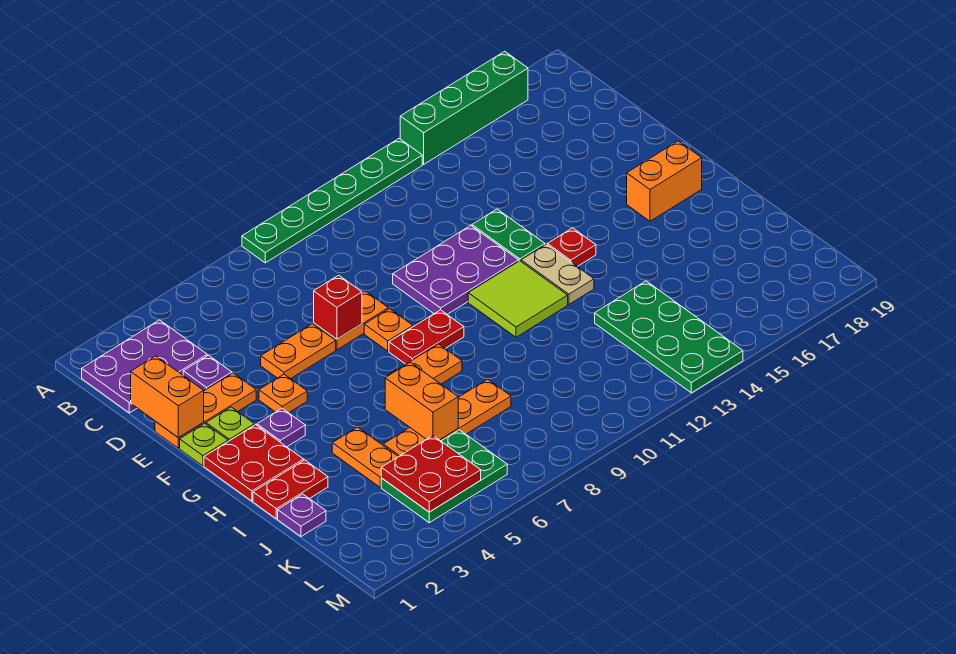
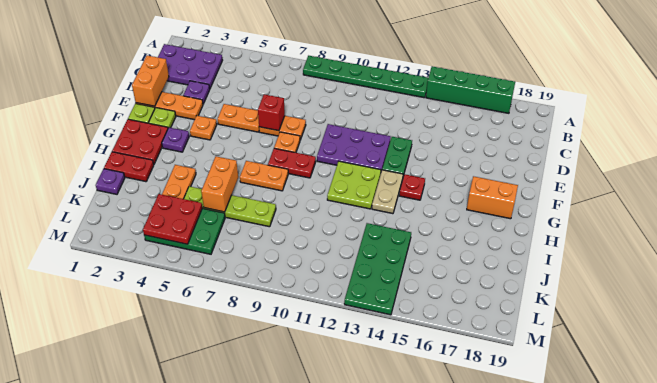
lime 2x2 tile [468,261,568,337] -> lime 2x2 plate [327,161,381,209]
orange 1x4 plate [383,379,511,457] -> lime 1x4 plate [184,186,276,227]

